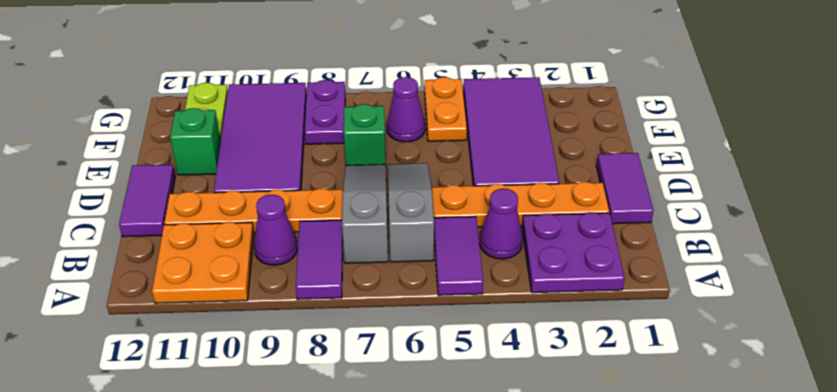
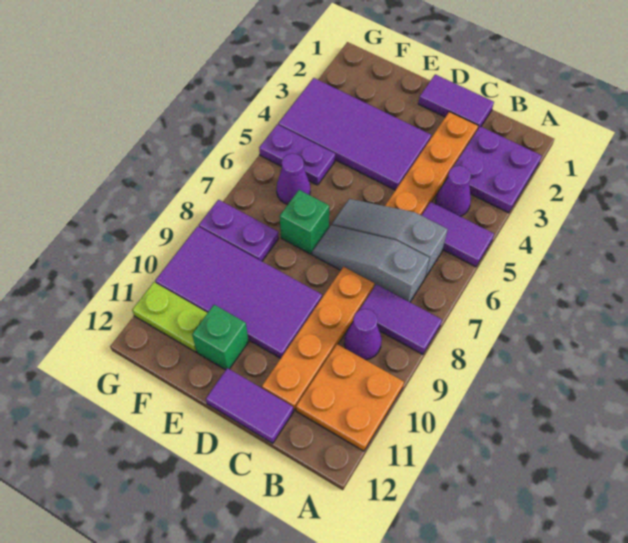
orange 1x2 plate [425,77,467,141] -> purple 1x2 plate [259,124,335,185]

